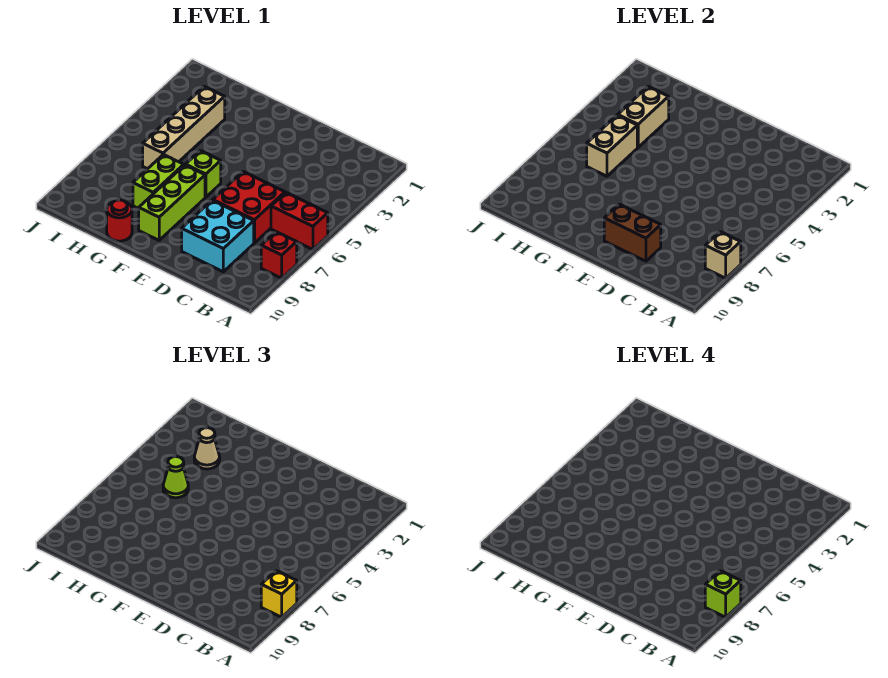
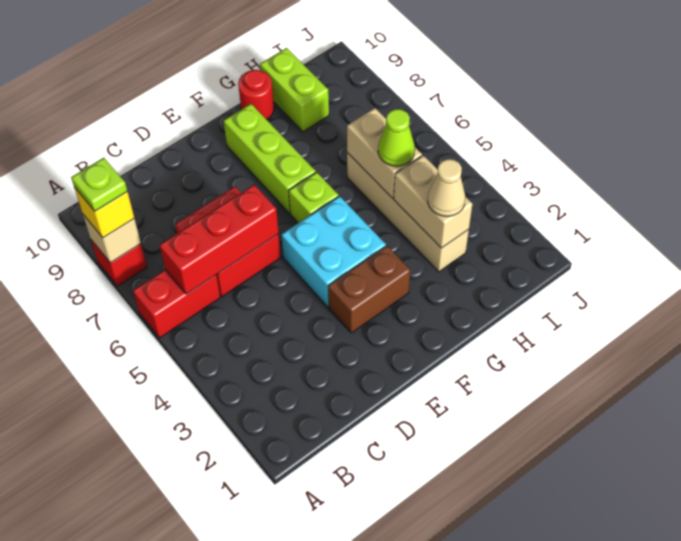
lime 1x1 brick [705,571,741,617] -> lime 1x1 plate [71,158,127,211]
none -> red 1x3 brick [159,185,279,294]
cyan 2x2 brick [182,200,254,272] -> cyan 2x2 brick moved to [281,196,386,307]
brown 1x2 brick [604,204,661,261] -> brown 1x2 brick moved to [328,246,410,333]
lime 1x2 brick [133,155,184,208] -> lime 1x2 brick moved to [260,48,329,132]

